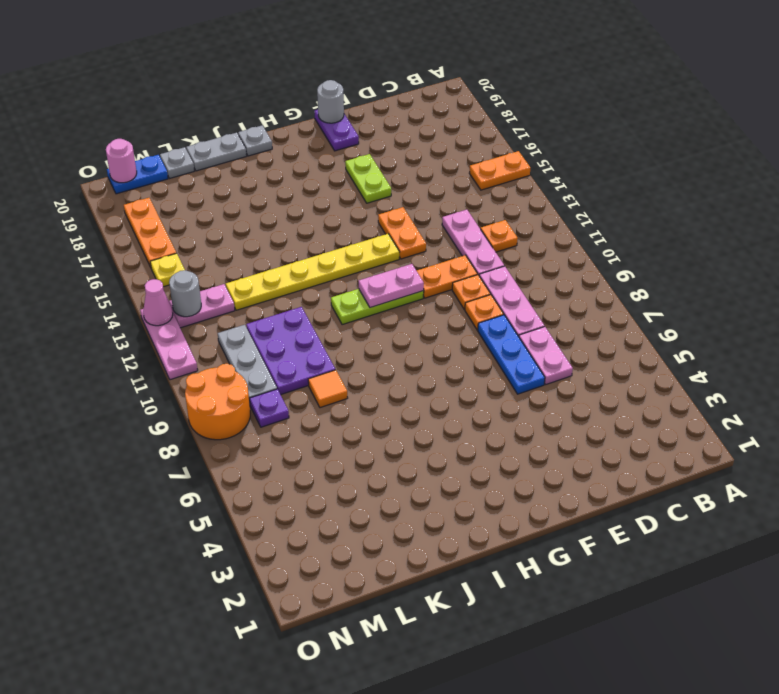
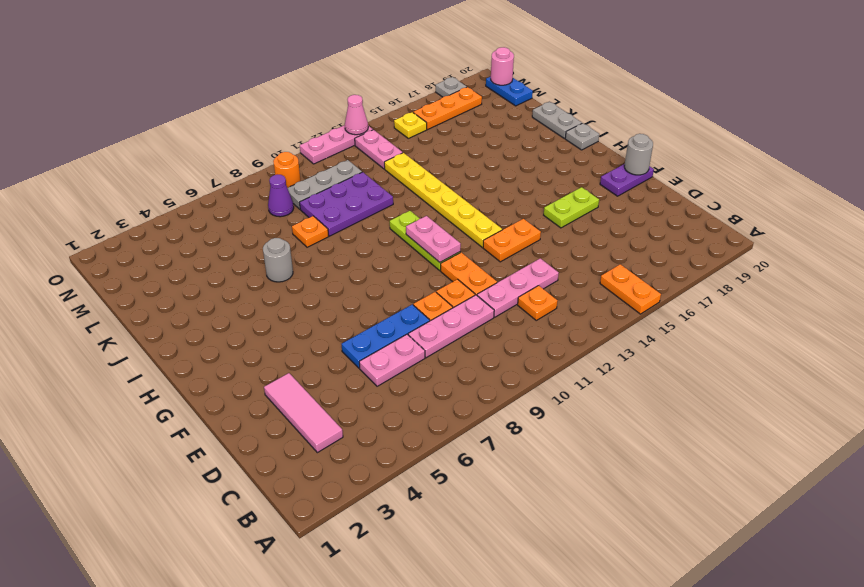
none -> pink 1x3 tile [264,373,343,453]
orange 1x1 tile [308,370,348,408] -> orange 1x1 plate [292,216,329,247]
grey 1x1 plate [160,147,194,179] -> grey 1x1 plate moved to [436,77,466,97]
purple 1x1 plate [249,389,289,427] -> purple 1x1 cone [268,175,294,217]
orange 2x2 round brick [185,364,250,440] -> orange 1x1 round brick [273,152,301,188]
grey 1x1 round brick [169,270,201,317] -> grey 1x1 round brick moved to [263,238,293,282]

